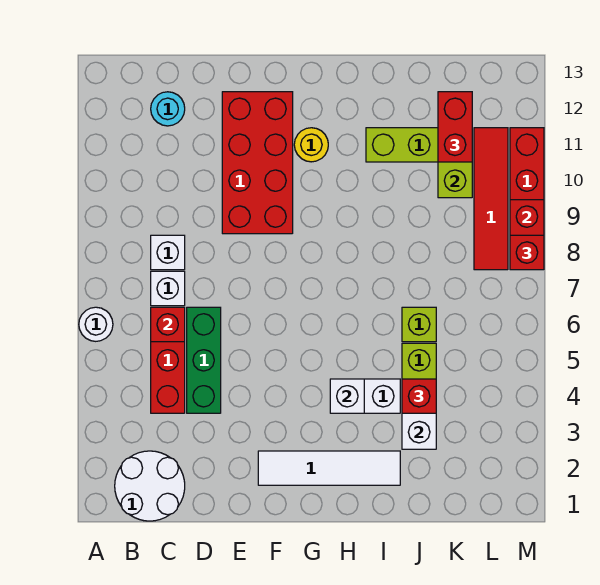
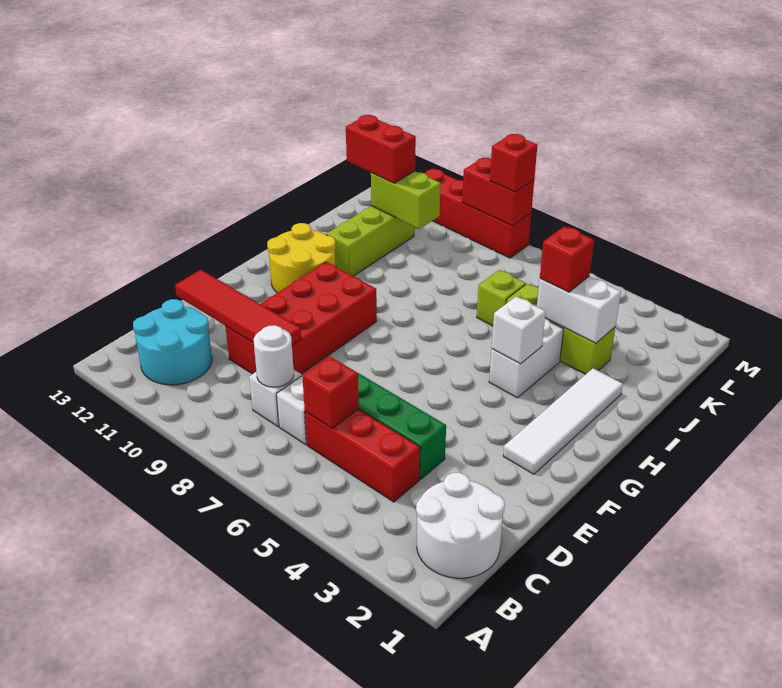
white 1x1 round brick [79,307,113,341] -> white 1x1 round brick moved to [254,325,294,387]
cyan 1x1 round brick [151,92,185,126] -> cyan 2x2 round brick [133,299,212,385]
red 2x4 brick [222,92,293,234] -> red 2x4 brick turned to [225,262,377,374]
yellow 1x1 round brick [294,128,328,162] -> yellow 2x2 round brick [267,223,336,293]
red 1x4 tile [474,128,508,270] -> red 1x4 tile moved to [175,270,301,345]

